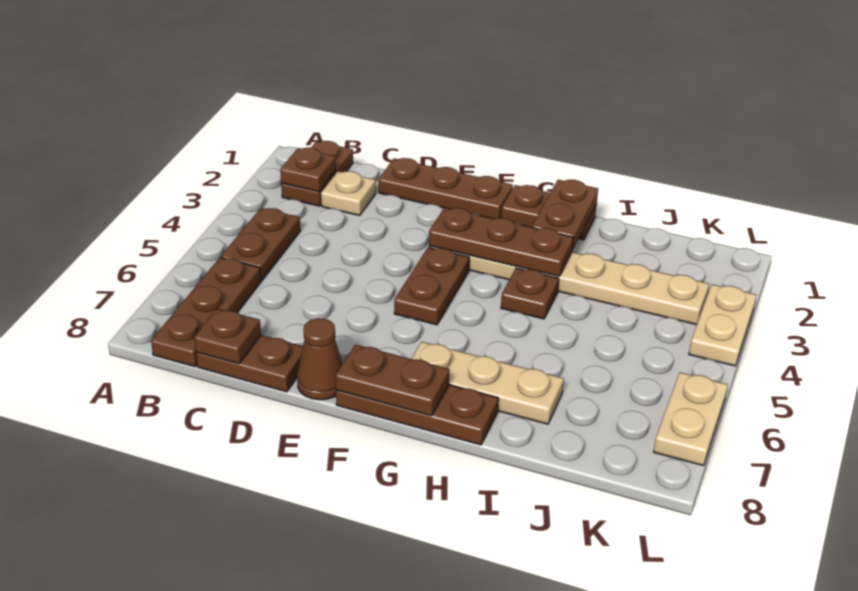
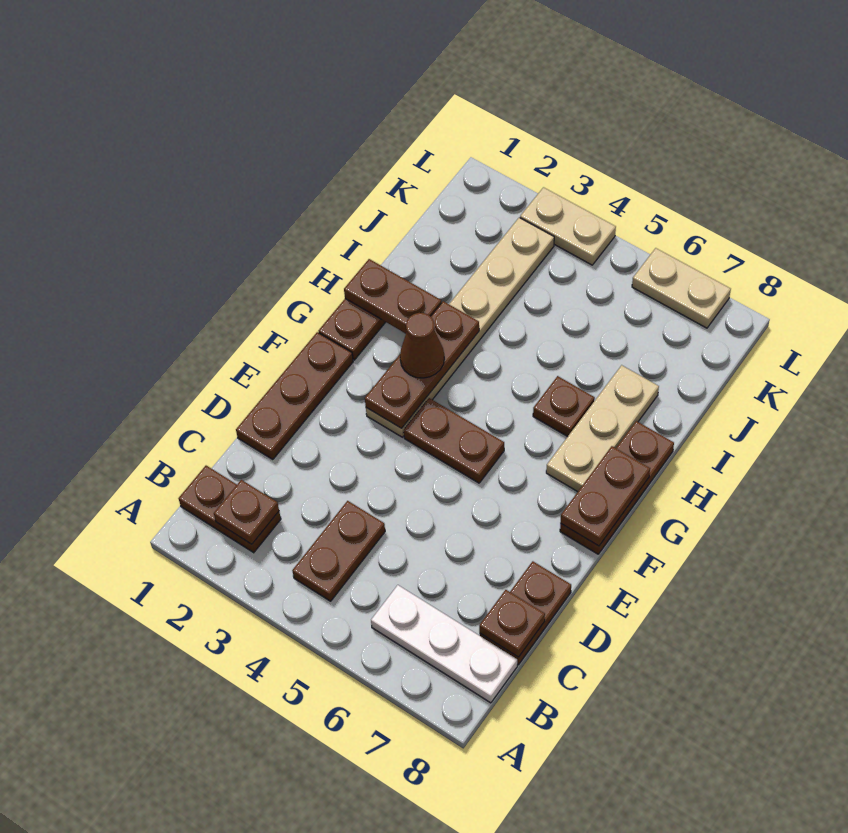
brown 1x2 plate [221,208,300,281] -> brown 1x2 plate turned to [292,501,385,601]
brown 1x3 plate [151,258,261,367] -> white 1x3 plate [371,585,517,703]
tan 1x1 plate [321,171,376,216] -> none
brown 1x1 cone [297,318,343,400] -> brown 1x1 cone moved to [400,313,444,378]
brown 1x1 plate [501,268,559,319] -> brown 1x1 plate moved to [533,376,595,437]

